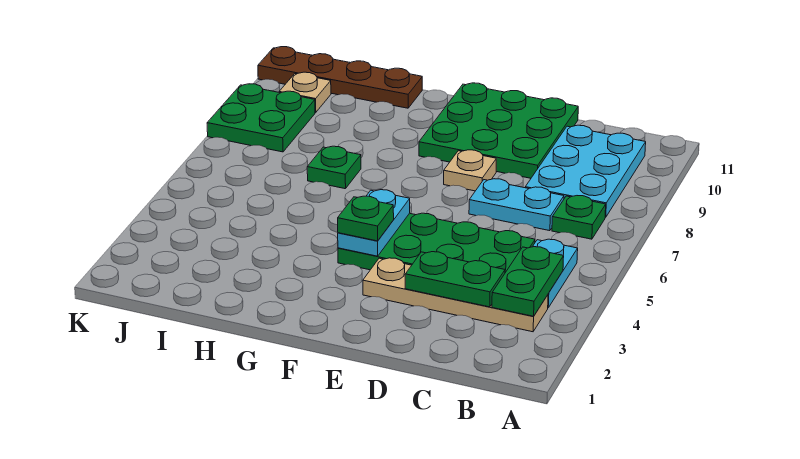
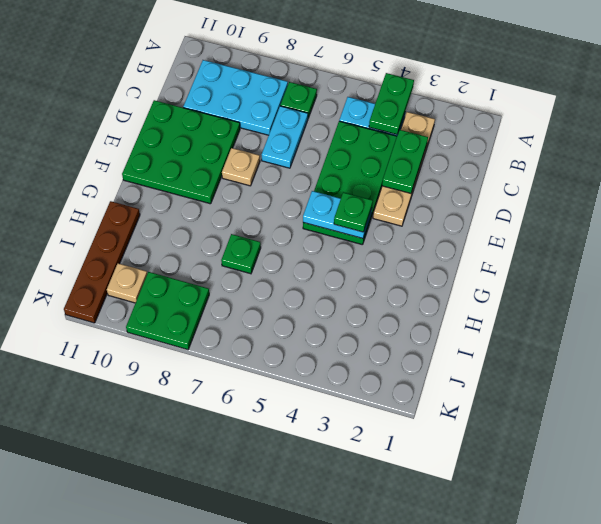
green 1x2 plate [492,247,564,316] -> green 1x2 plate turned to [369,73,414,135]

